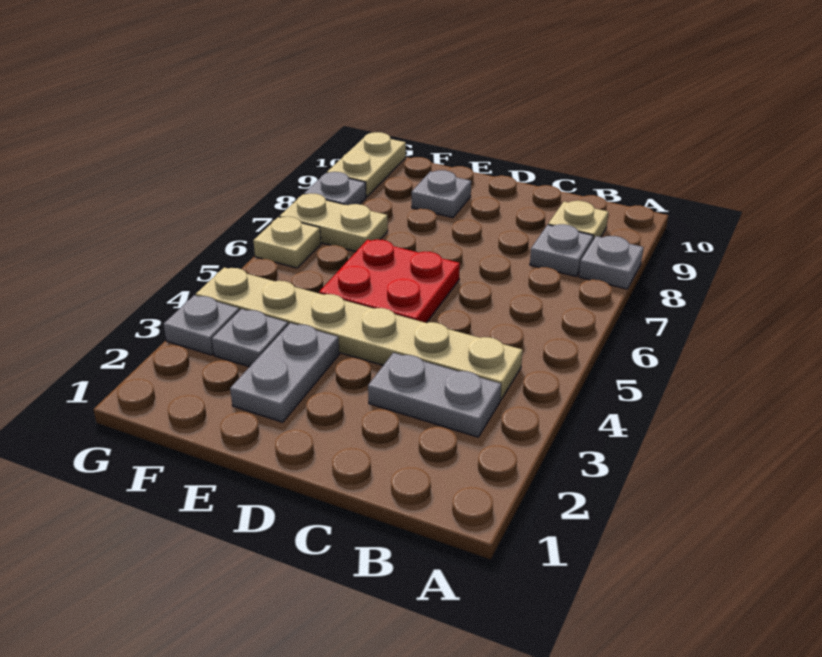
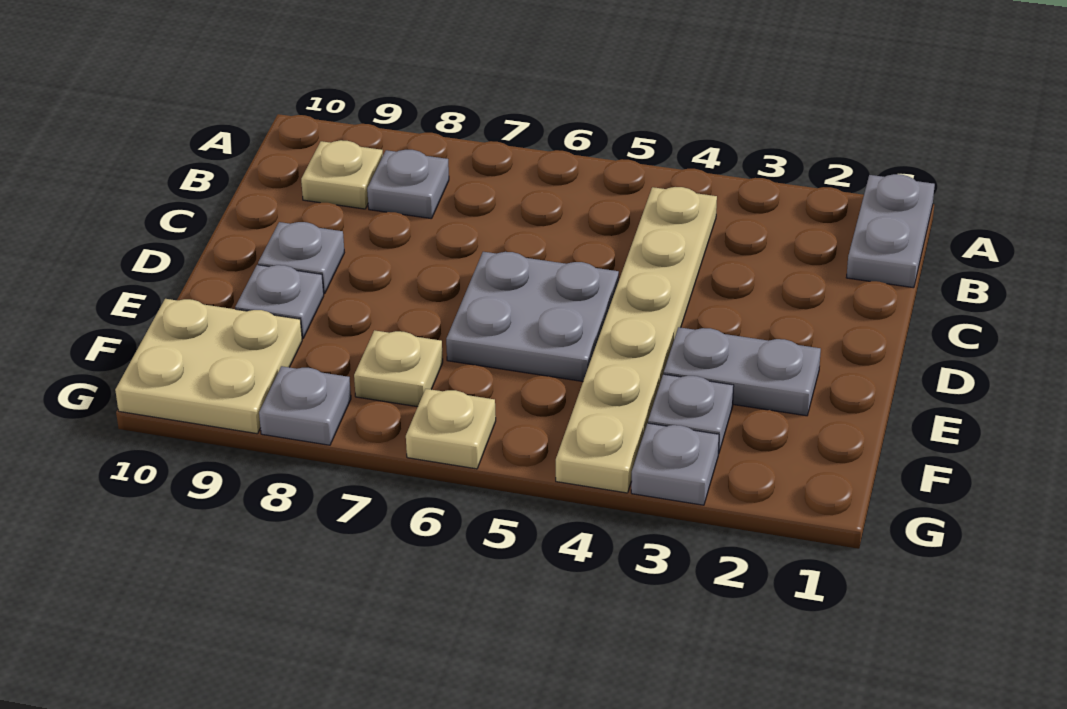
grey 1x1 plate [579,236,643,289] -> grey 1x1 plate moved to [258,222,344,294]
grey 1x2 plate [368,353,501,437] -> grey 1x2 plate moved to [846,174,935,288]
red 2x2 plate [319,239,460,323] -> grey 2x2 plate [446,252,619,381]
tan 1x2 plate [280,193,388,252] -> tan 1x1 plate [354,330,443,407]
tan 1x2 plate [327,132,406,197] -> tan 2x2 plate [115,299,302,434]

